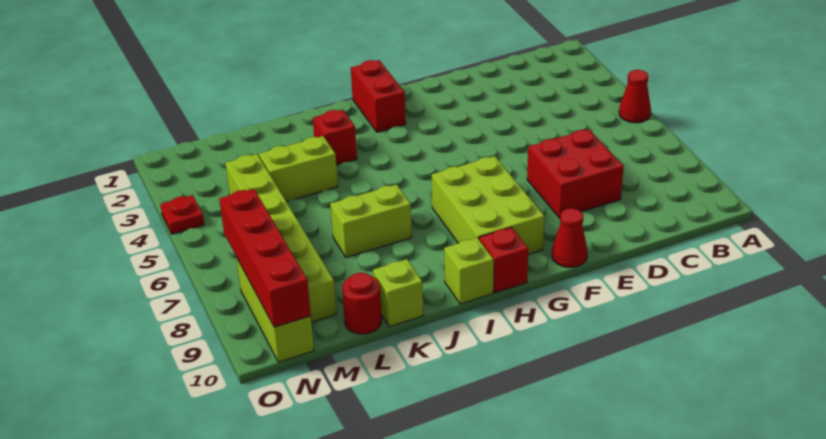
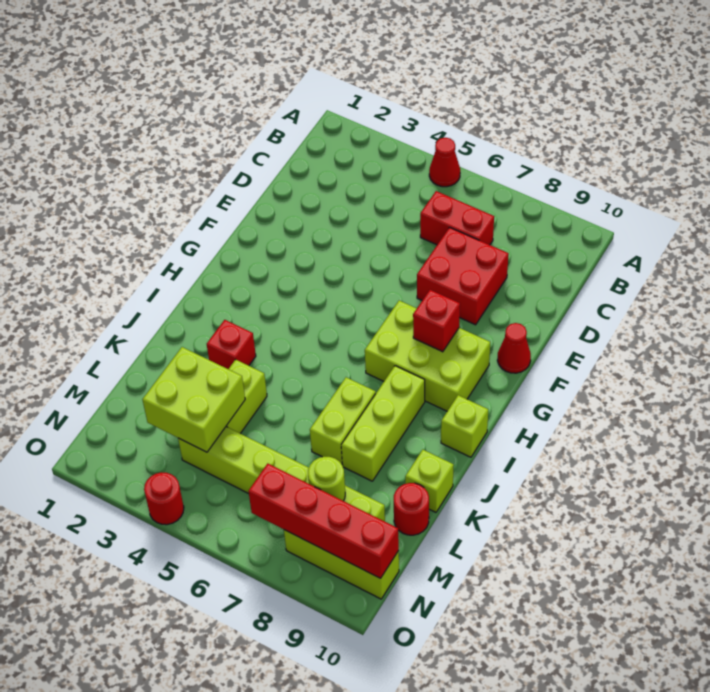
red 1x2 brick [351,60,406,132] -> red 1x2 brick moved to [420,191,494,245]
red 1x1 brick [479,227,528,293] -> red 1x1 brick moved to [413,290,460,352]
none -> lime 1x3 brick [341,366,425,481]
none -> lime 2x2 brick [142,347,245,452]
none -> lime 1x1 round brick [308,457,345,501]
red 1x1 plate [160,195,204,234] -> red 1x1 round brick [144,473,184,525]

